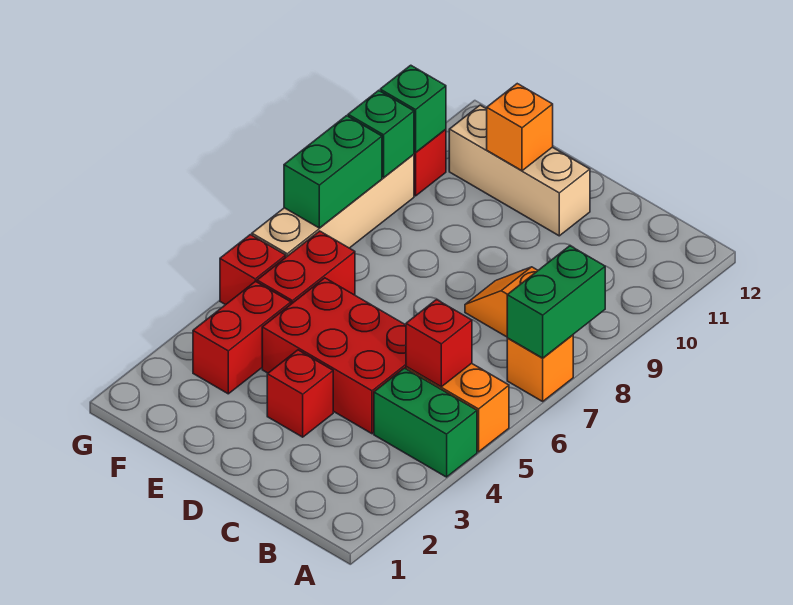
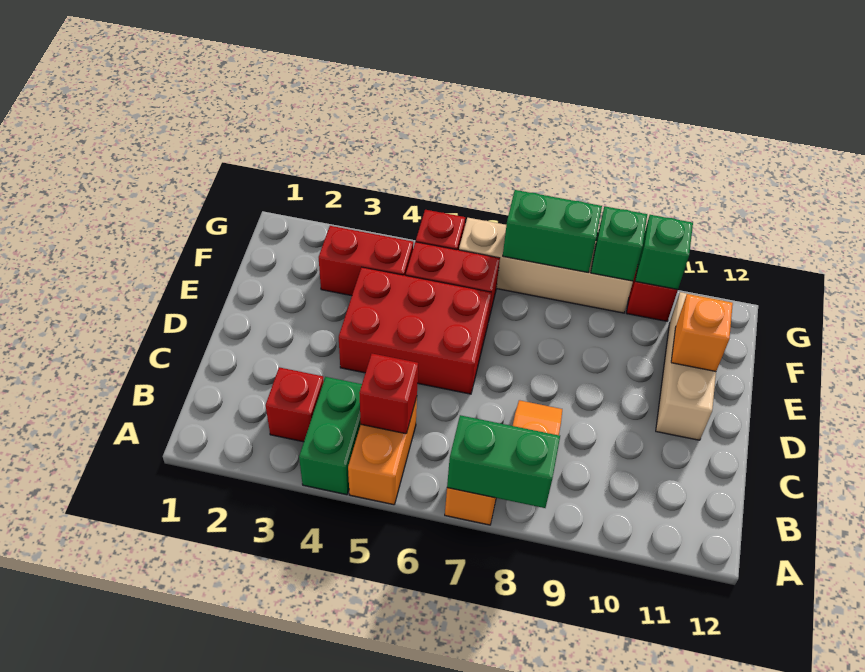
red 2x3 brick [262,278,406,434] -> red 2x3 brick turned to [339,267,492,394]
red 1x1 brick [267,350,333,437] -> red 1x1 brick moved to [266,367,324,442]

